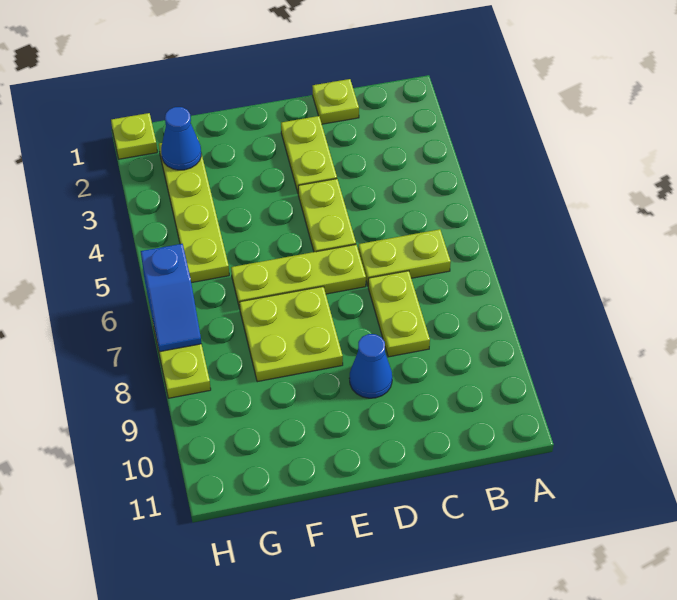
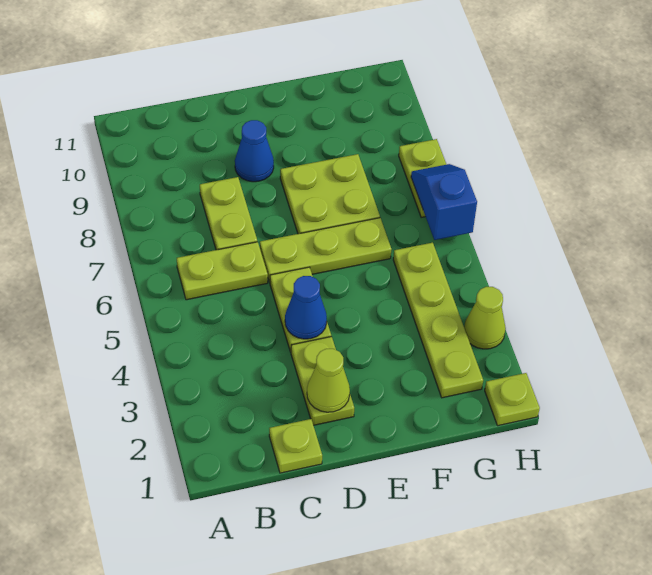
none -> lime 1x1 cone [307,349,350,412]
blue 1x1 cone [161,107,201,170] -> blue 1x1 cone moved to [285,276,327,339]
none -> lime 1x1 cone [464,287,506,349]

